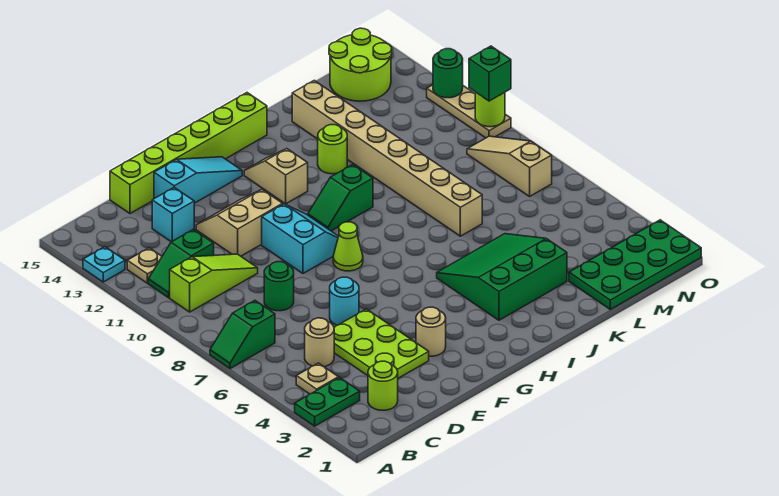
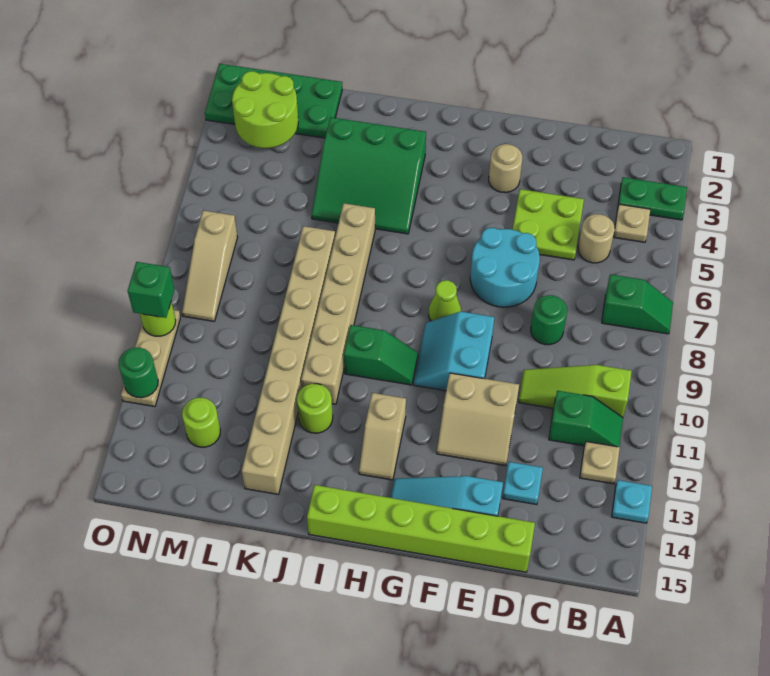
lime 1x1 round brick [368,361,398,410] -> lime 1x1 round brick moved to [182,398,220,447]
lime 2x3 plate [334,309,429,378] -> lime 2x2 plate [512,189,584,260]
cyan 1x1 brick [152,188,194,242] -> cyan 1x1 plate [503,462,543,505]
cyan 1x1 round brick [330,277,359,325] -> cyan 2x2 round brick [470,228,540,307]
none -> tan 1x6 brick [301,203,375,404]
lime 2x2 round brick [329,28,392,101] -> lime 2x2 round brick moved to [232,71,298,148]

